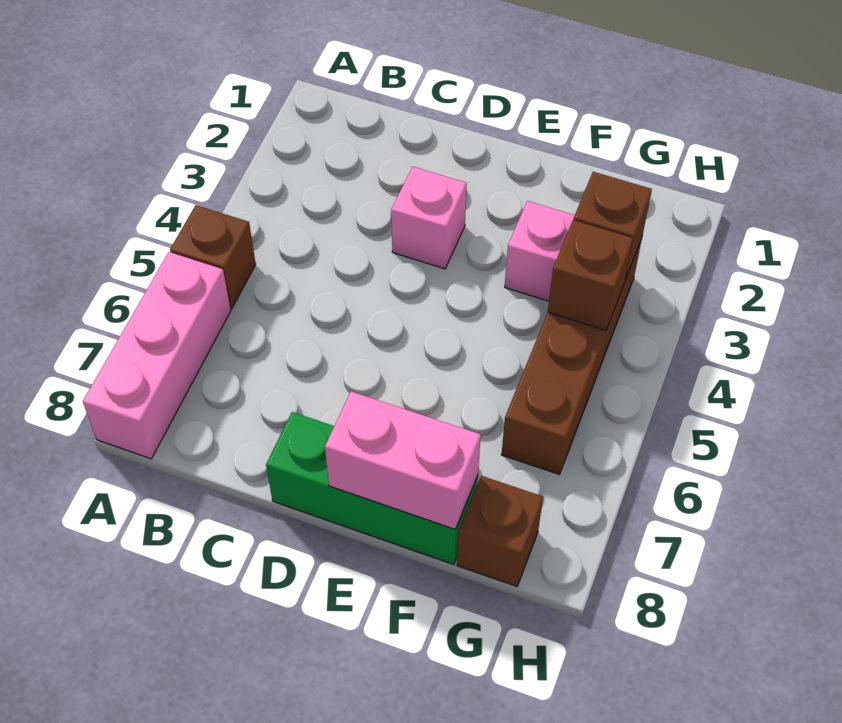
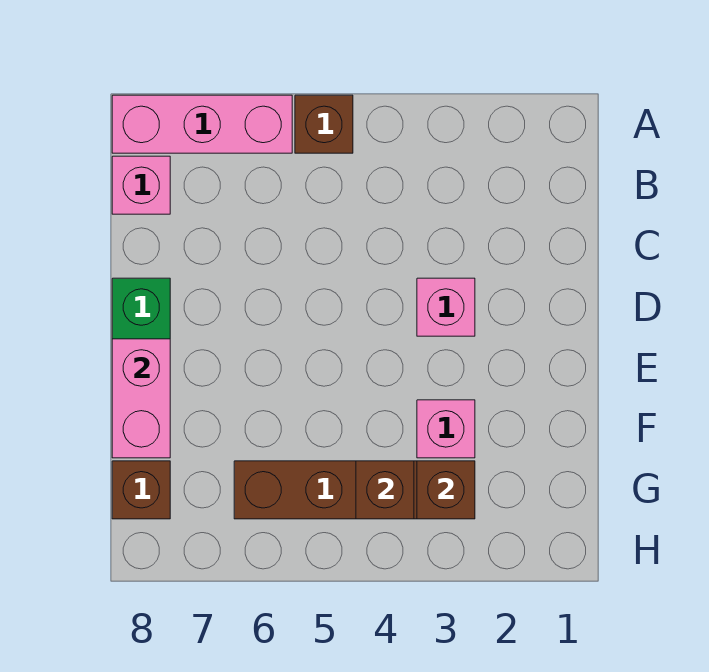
none -> pink 1x1 brick [112,156,170,214]

